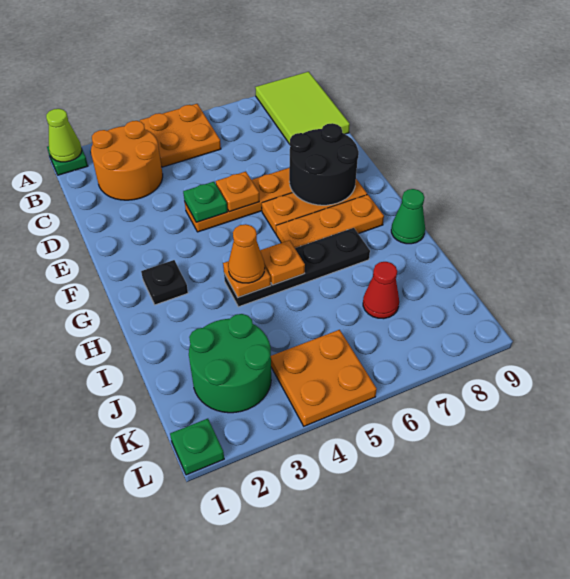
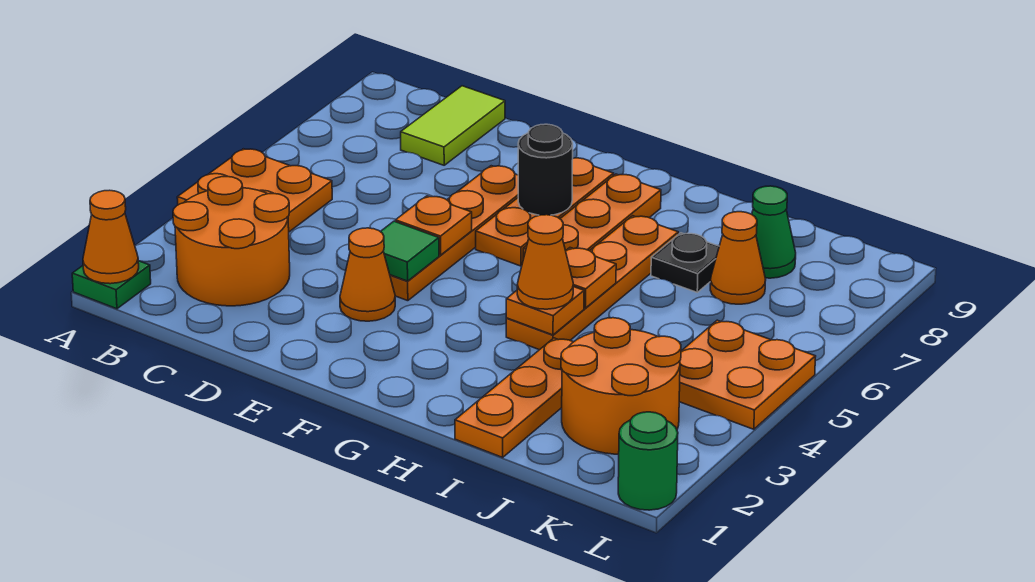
lime 1x1 cone [46,109,82,162] -> orange 1x1 cone [83,190,139,284]
lime 2x3 tile [255,72,350,144] -> lime 1x2 tile [401,86,505,165]
none -> orange 1x1 cone [340,228,395,321]
green 1x1 plate [183,182,227,222] -> green 1x1 tile [381,221,439,281]
black 2x2 round brick [289,123,359,205] -> black 1x1 round brick [518,124,573,215]
black 1x1 plate [141,260,188,305] -> black 1x1 plate moved to [651,233,719,292]
black 1x4 plate [224,228,370,307] -> orange 1x4 plate [506,216,678,350]
green 1x1 cone [391,189,425,244] -> green 1x1 cone moved to [752,186,796,278]
none -> orange 1x3 plate [455,338,573,457]
green 2x2 round brick [189,314,271,413] -> orange 2x2 round brick [561,318,681,454]
red 1x1 cone [363,261,399,319] -> orange 1x1 cone [710,212,766,304]
green 1x1 plate [170,419,224,475] -> green 1x1 round brick [618,412,678,510]

